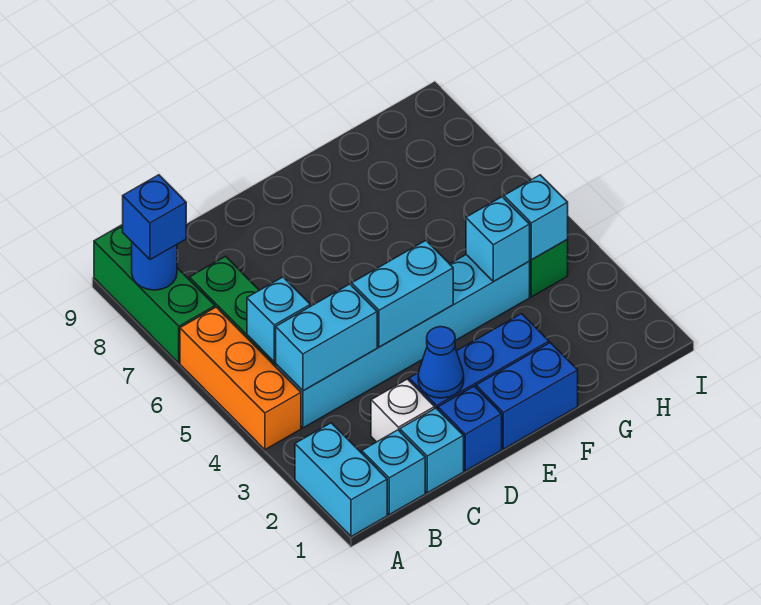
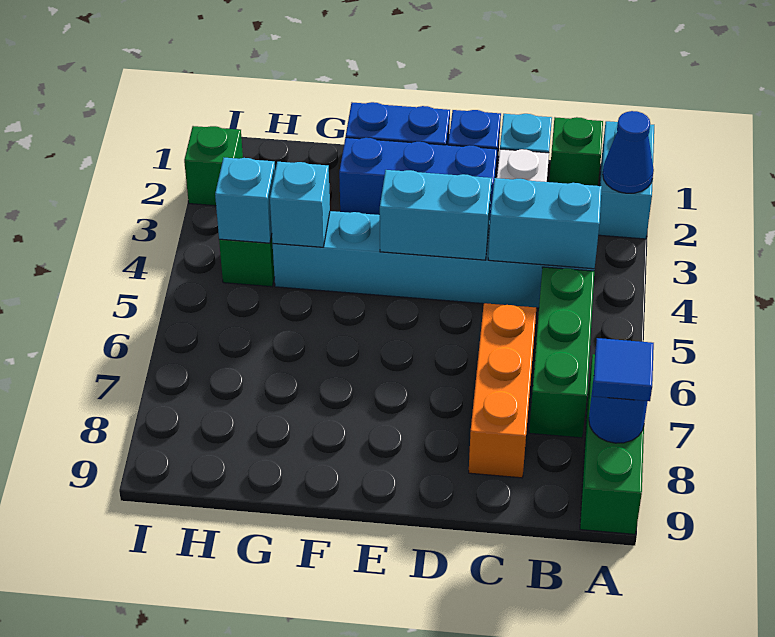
orange 1x3 brick [180,307,301,450] -> orange 1x3 brick moved to [469,303,536,478]
blue 1x1 brick [123,175,186,260] -> blue 1x1 tile [593,338,654,401]
cyan 1x1 brick [362,430,425,515] -> green 1x1 brick [549,117,603,186]
cyan 1x1 brick [247,277,310,362] -> none
blue 1x1 cone [418,327,464,398] -> blue 1x1 cone moved to [603,111,654,193]
none -> green 1x1 brick [184,126,243,206]

